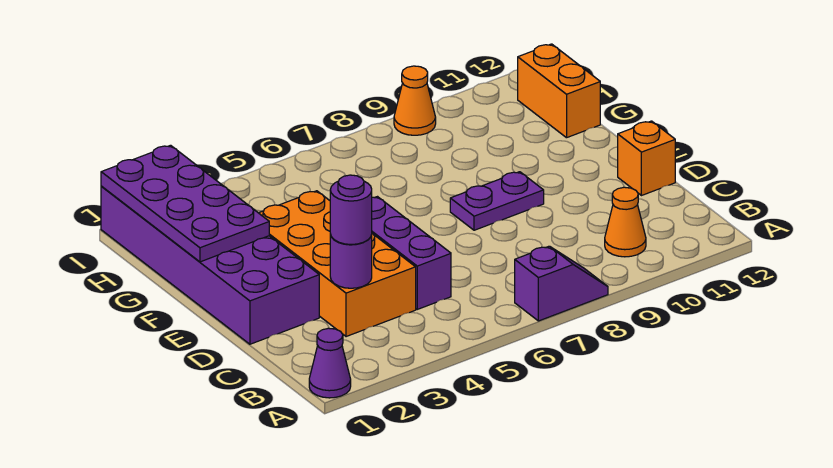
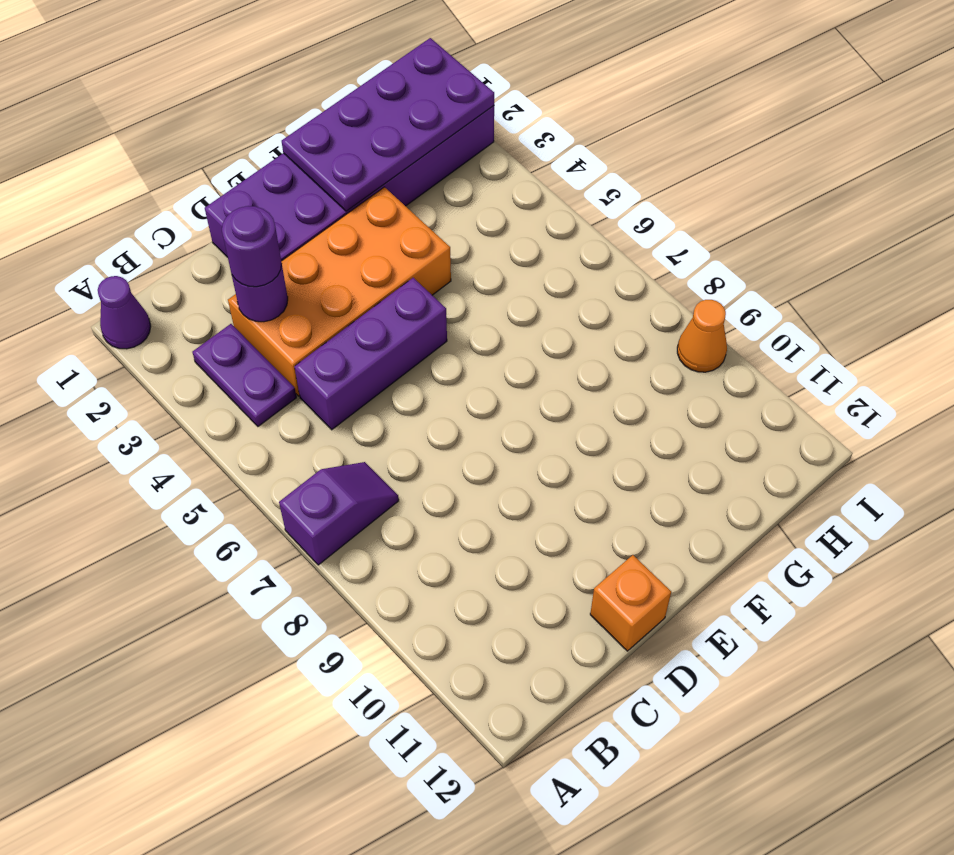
purple 1x2 slope [515,246,608,321] -> purple 1x2 slope turned to [279,462,399,565]
orange 1x1 cone [605,187,646,257] -> none
purple 1x2 plate [450,172,544,230] -> purple 1x2 plate moved to [192,324,296,426]
orange 1x2 brick [518,44,600,138] -> none

